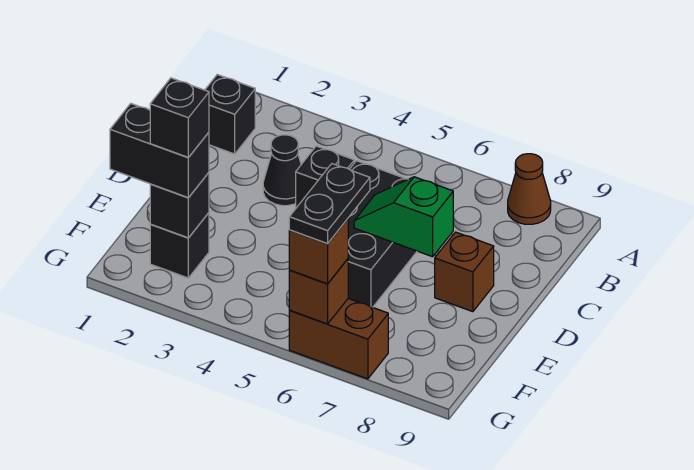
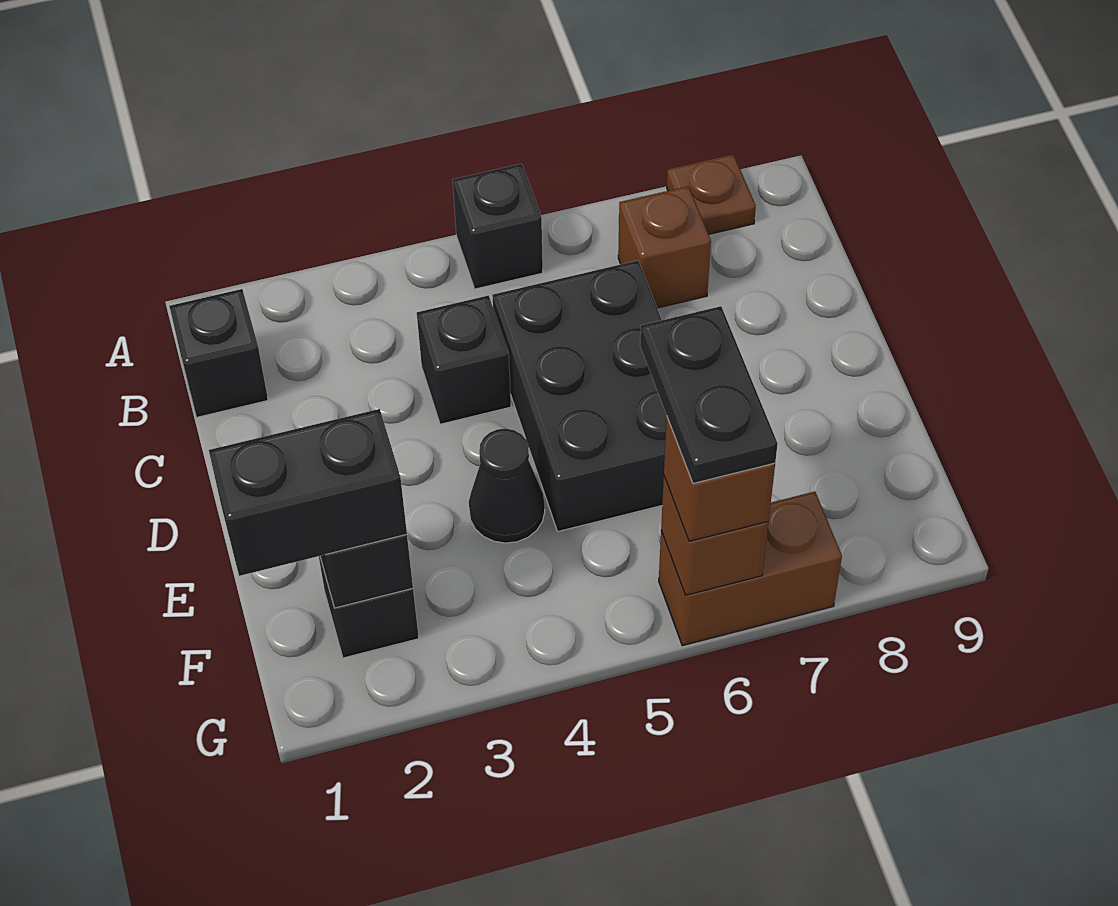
brown 1x1 cone [508,154,551,224] -> brown 1x1 plate [667,154,756,234]
black 1x1 cone [263,135,301,206] -> black 1x1 cone moved to [469,429,545,543]
green 1x2 slope [354,177,453,257] -> none
brown 1x1 brick [435,232,494,312] -> brown 1x1 brick moved to [618,186,711,308]
black 1x1 brick [150,78,209,157] -> black 1x1 brick moved to [453,164,543,289]

